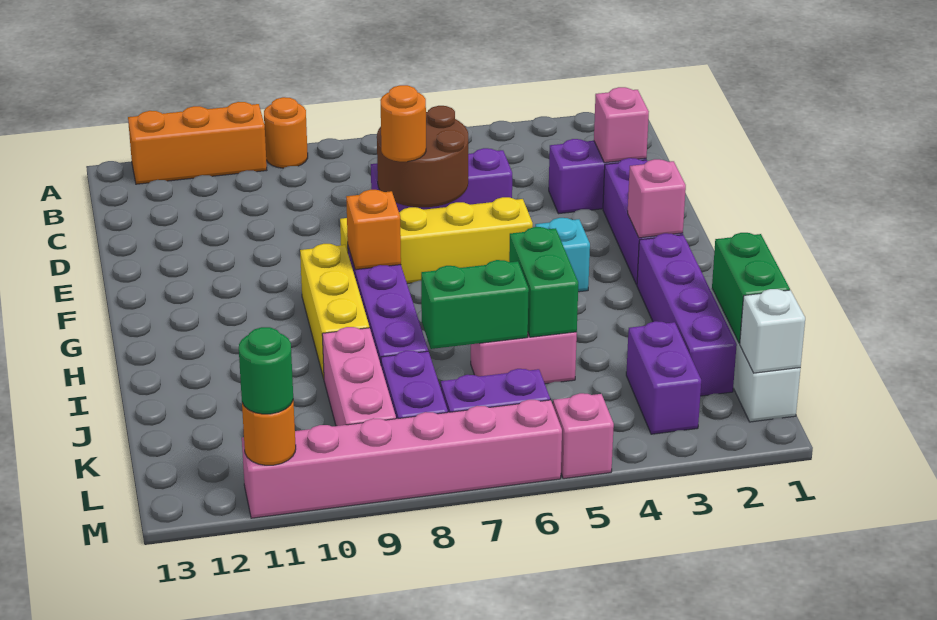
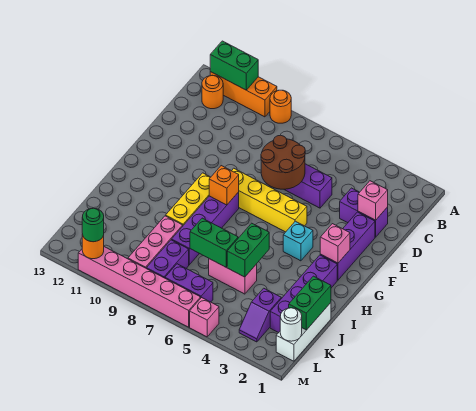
none -> green 1x2 brick [210,41,258,90]
orange 1x1 round brick [380,85,426,162] -> orange 1x1 round brick moved to [202,75,223,109]
purple 1x2 brick [626,321,701,434] -> purple 1x2 slope [239,288,281,342]
white 1x1 brick [740,289,805,373] -> white 1x1 round brick [280,308,302,341]

